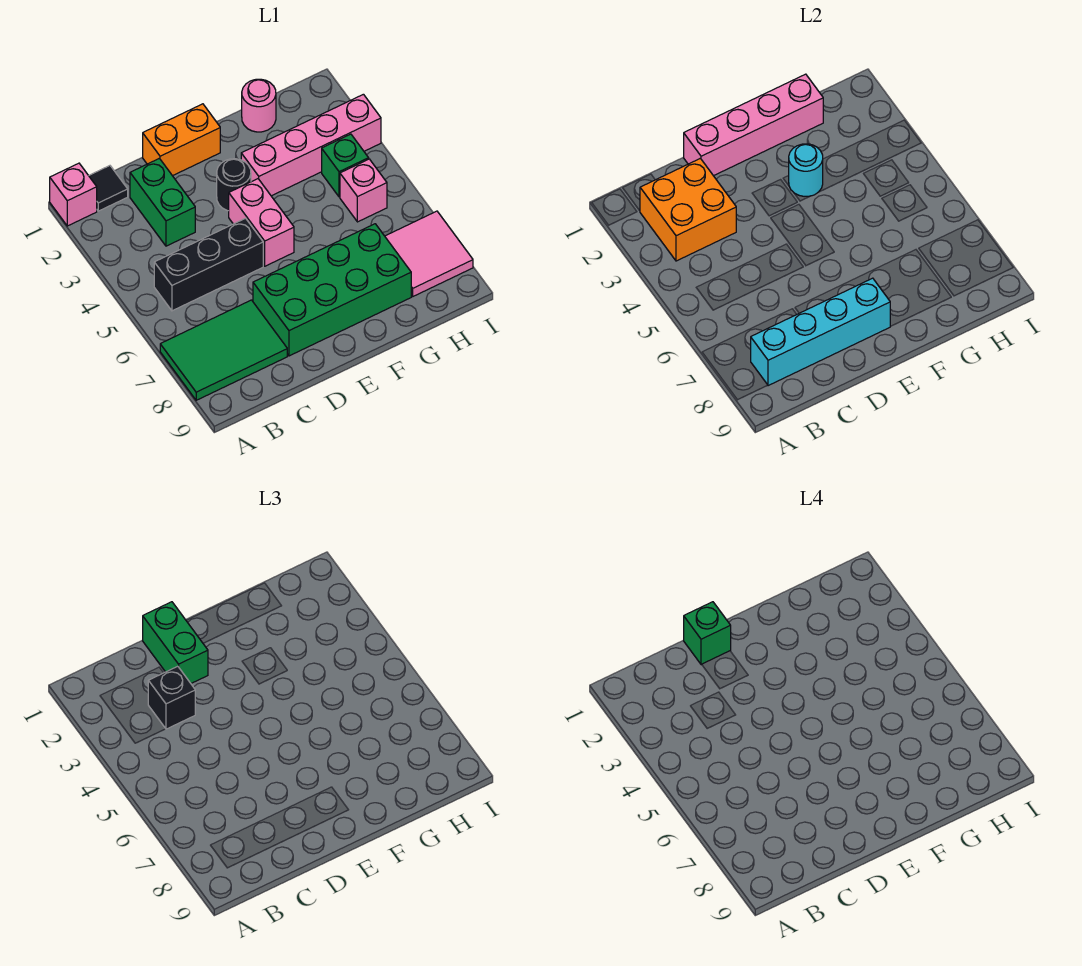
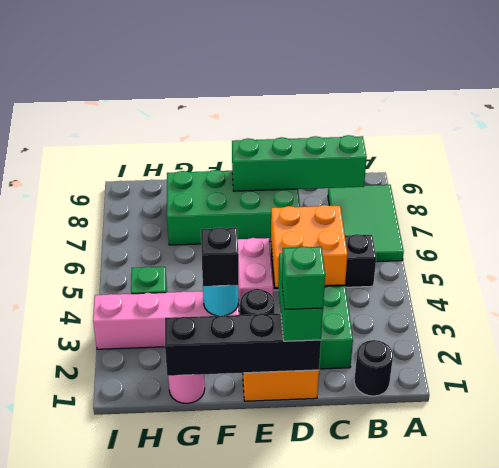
pink 1x1 brick [50,163,97,226] -> none
green 2x3 tile [160,300,287,400] -> green 2x3 tile turned to [328,185,404,262]
black 1x1 tile [89,166,128,211] -> black 1x1 round brick [354,340,393,396]
orange 2x2 brick [640,158,736,261] -> orange 2x2 brick moved to [271,205,348,287]
cyan 1x4 brick [751,278,890,386] -> green 1x4 brick [232,135,367,191]
black 1x1 brick [148,666,195,729] -> black 1x1 brick moved to [201,227,239,286]
pink 1x4 brick [684,74,823,176] -> black 1x4 brick [165,314,321,376]
pink 1x1 brick [340,159,387,222] -> none
pink 2x2 tile [385,211,473,296] -> none

